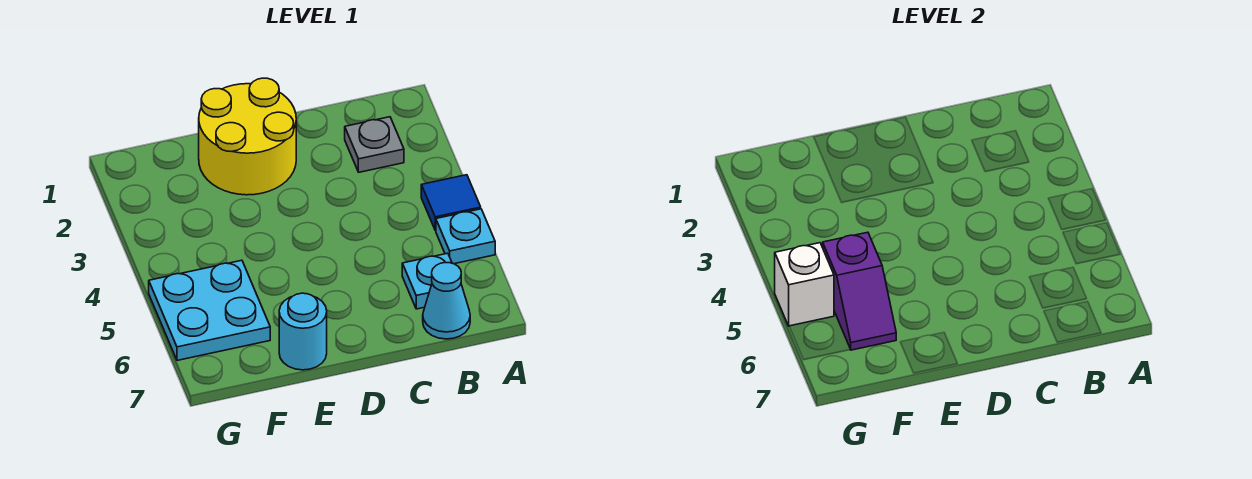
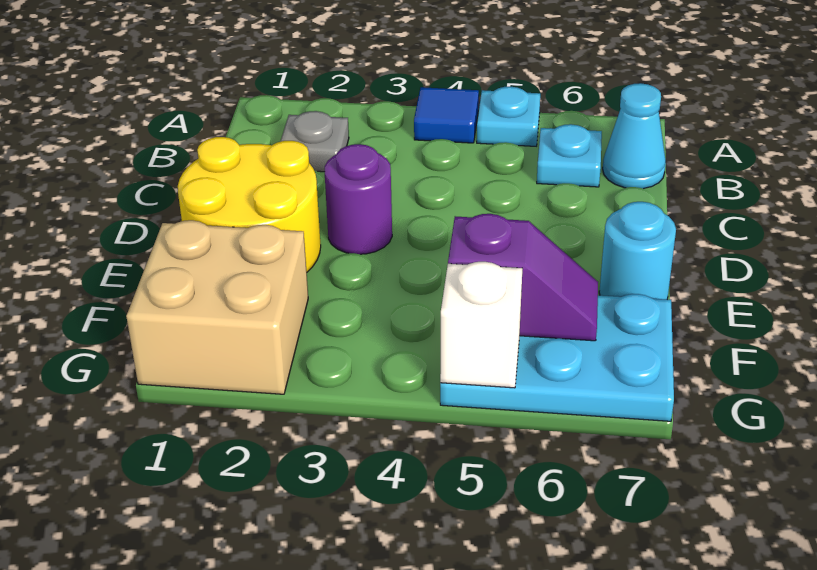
none -> purple 1x1 round brick [325,144,392,254]
none -> tan 2x2 brick [126,220,308,394]
cyan 2x2 plate [149,260,270,360] -> cyan 2x3 plate [440,294,674,421]

